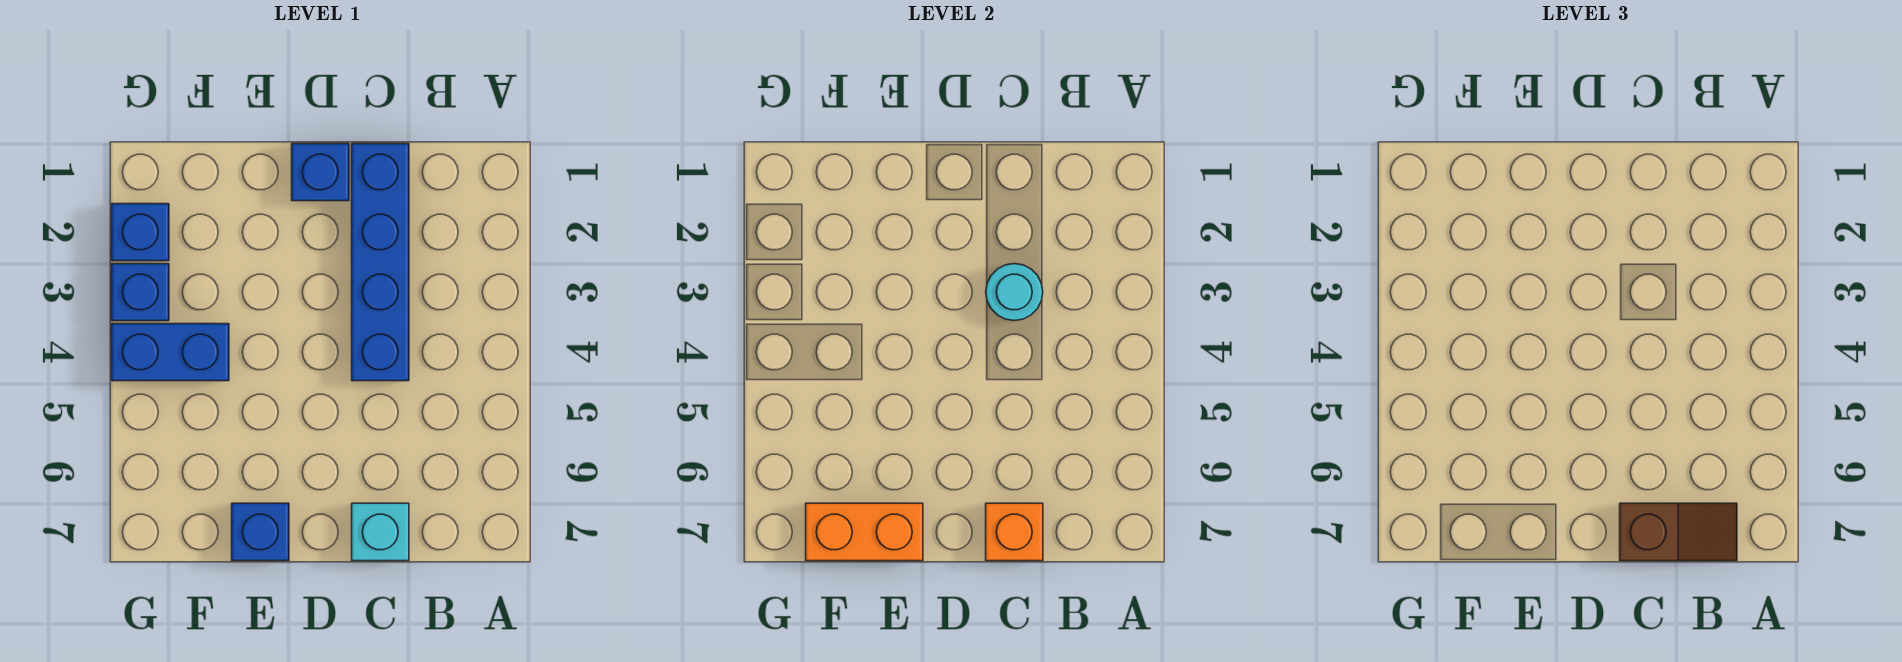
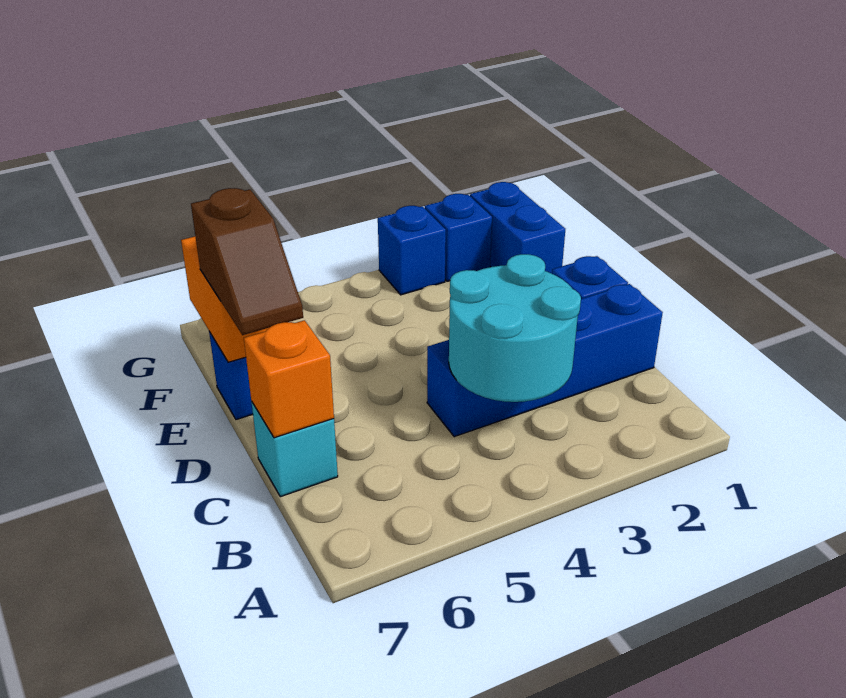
brown 1x2 slope [1620,503,1737,561] -> brown 1x2 slope moved to [191,188,303,335]
cyan 1x1 round brick [986,264,1043,321] -> cyan 2x2 round brick [449,254,581,402]
blue 1x2 brick [112,324,229,381] -> blue 1x2 brick moved to [470,182,565,274]

